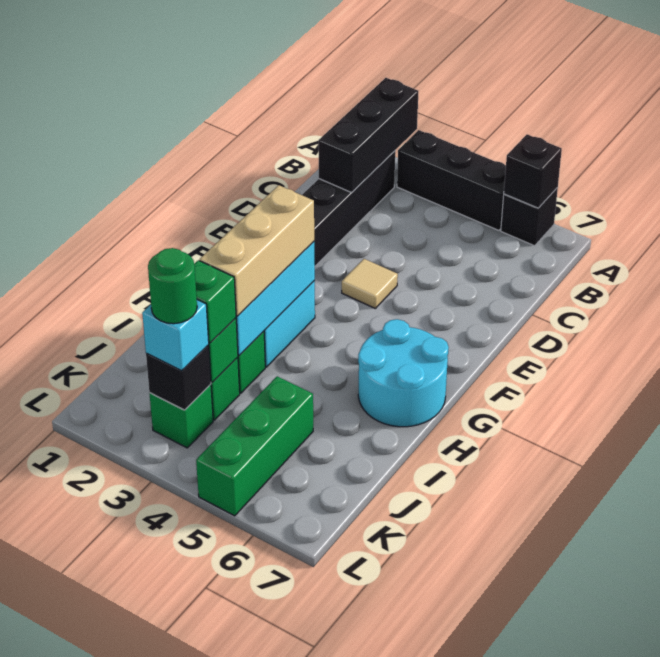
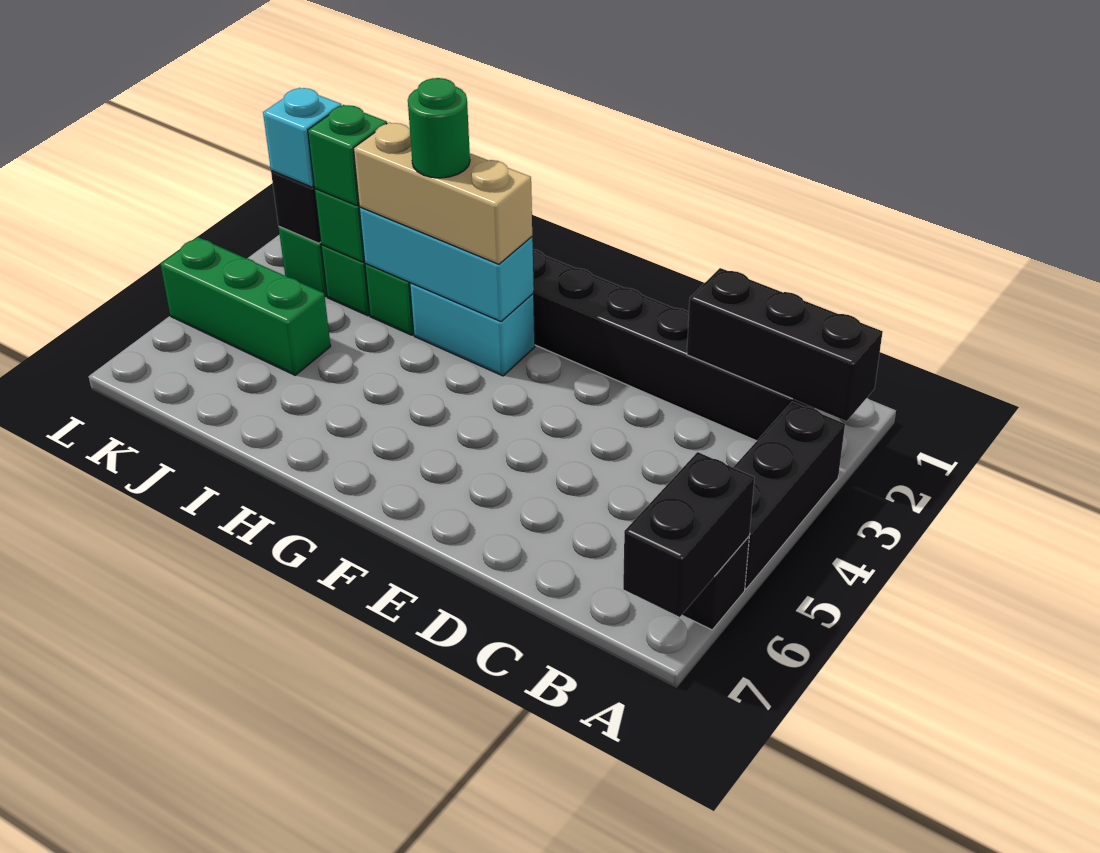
black 1x1 brick [504,134,562,208] -> black 1x2 brick [623,452,754,617]
tan 1x1 tile [342,259,398,308] -> none
cyan 2x2 round brick [358,319,449,427] -> none
green 1x1 round brick [148,248,197,324] -> green 1x1 round brick moved to [408,78,470,178]

